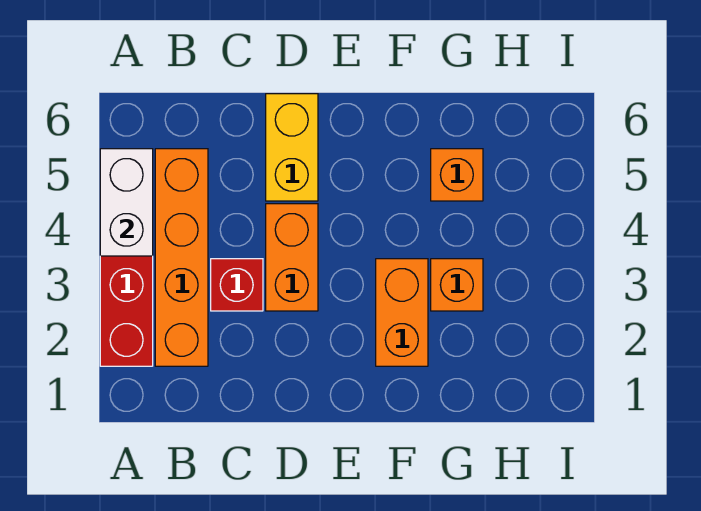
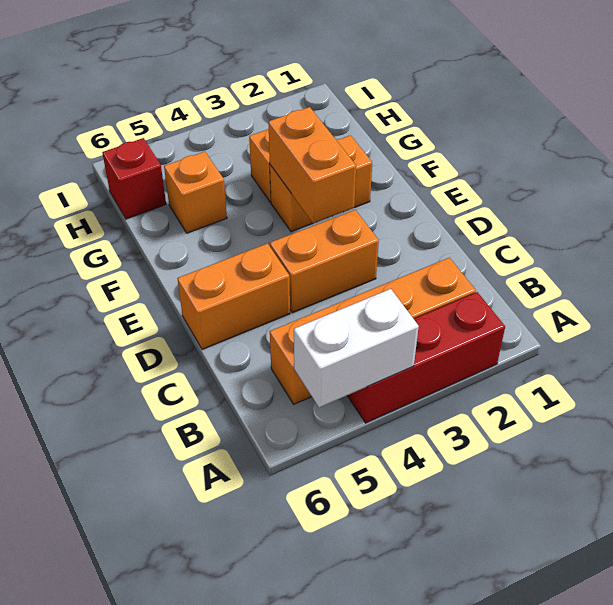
red 1x1 brick [211,259,263,311] -> red 1x1 brick moved to [102,138,166,219]
yellow 1x2 brick [266,94,318,201] -> orange 1x2 brick [178,243,290,349]
none -> orange 1x2 brick [268,107,356,223]

